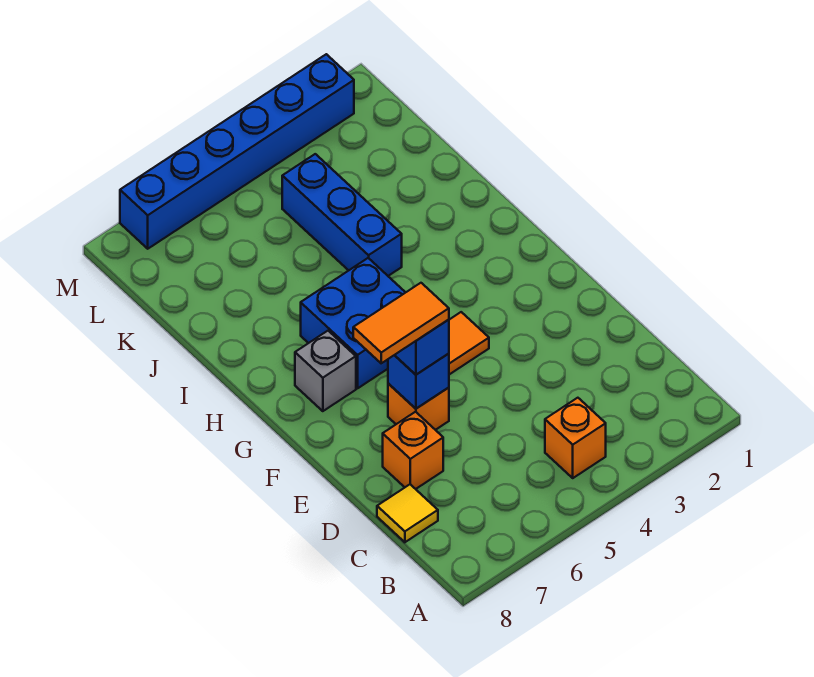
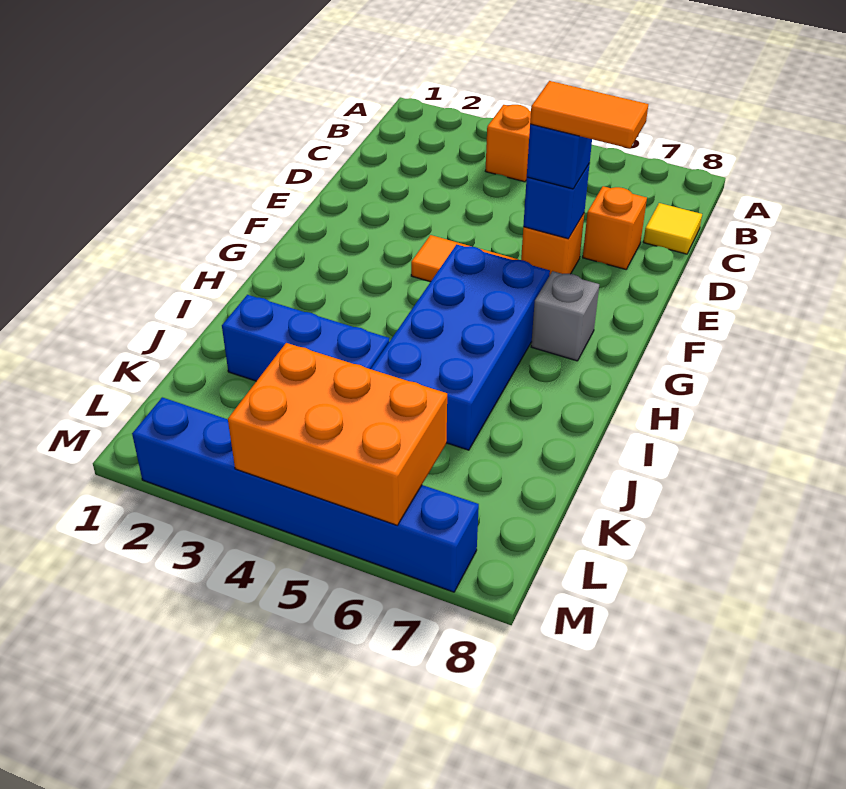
blue 2x2 brick [301,258,406,388] -> blue 2x4 brick [371,244,550,450]
blue 1x3 brick [282,154,402,276] -> blue 1x3 brick turned to [222,295,389,381]
none -> orange 2x3 brick [228,343,447,525]

